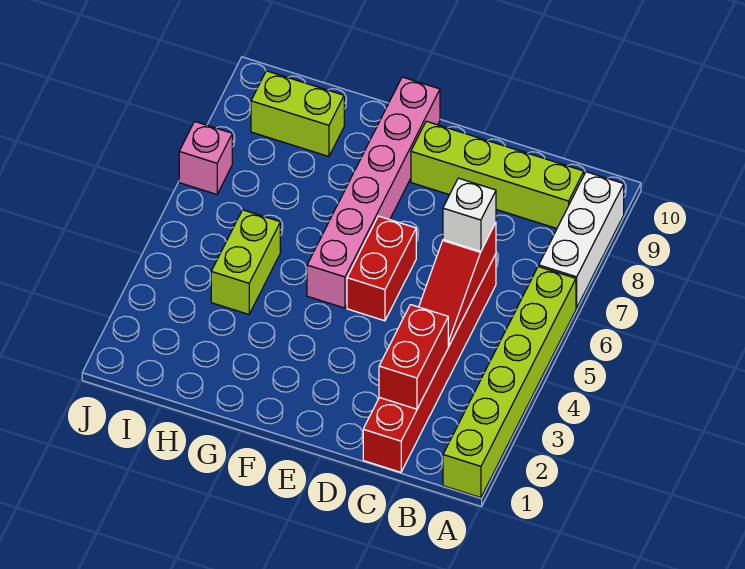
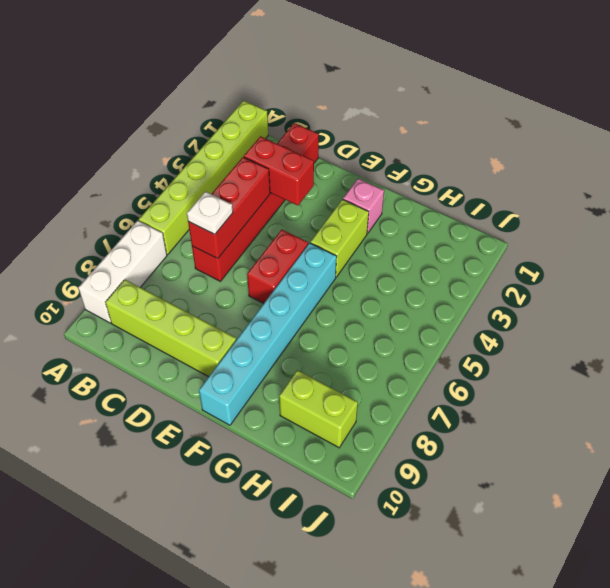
red 1x2 brick [379,305,448,409] -> red 1x2 brick turned to [244,136,314,205]
red 1x3 slope [419,223,496,346] -> red 1x3 brick [188,157,270,259]
white 1x1 brick [443,178,496,251] -> white 1x1 plate [187,191,233,234]
pink 1x6 brick [307,77,440,308] -> cyan 1x6 brick [199,243,337,425]
lime 1x2 brick [211,210,280,314] -> lime 1x2 brick moved to [310,199,369,277]
pink 1x1 brick [179,121,232,194] -> pink 1x1 brick moved to [343,178,384,233]

